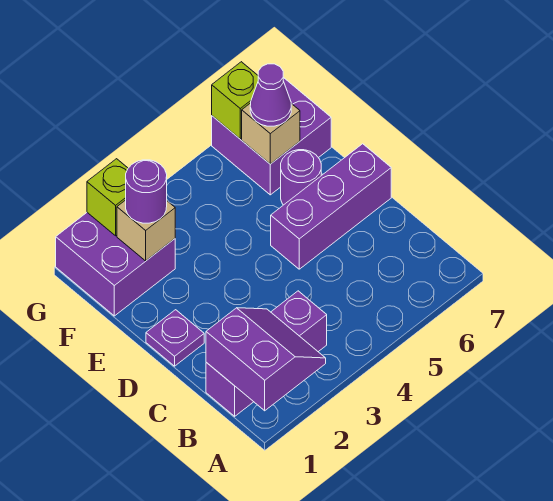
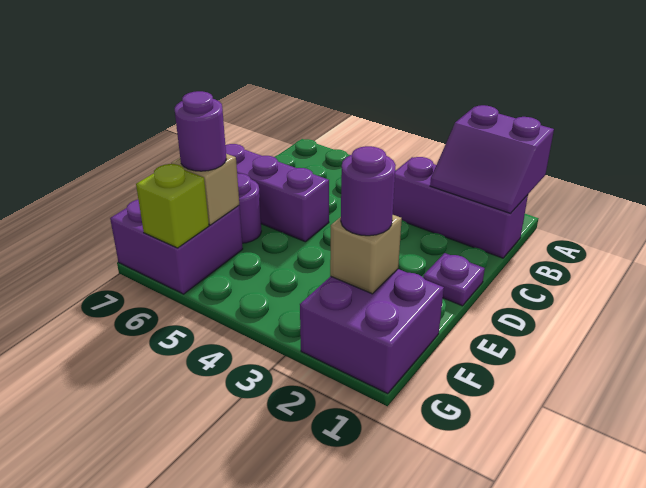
purple 2x2 slope [206,308,326,411] -> purple 2x2 slope turned to [430,105,554,213]
purple 1x1 cone [250,64,291,126] -> purple 1x1 round brick [175,91,226,171]
lime 1x1 brick [87,159,128,236] -> none

